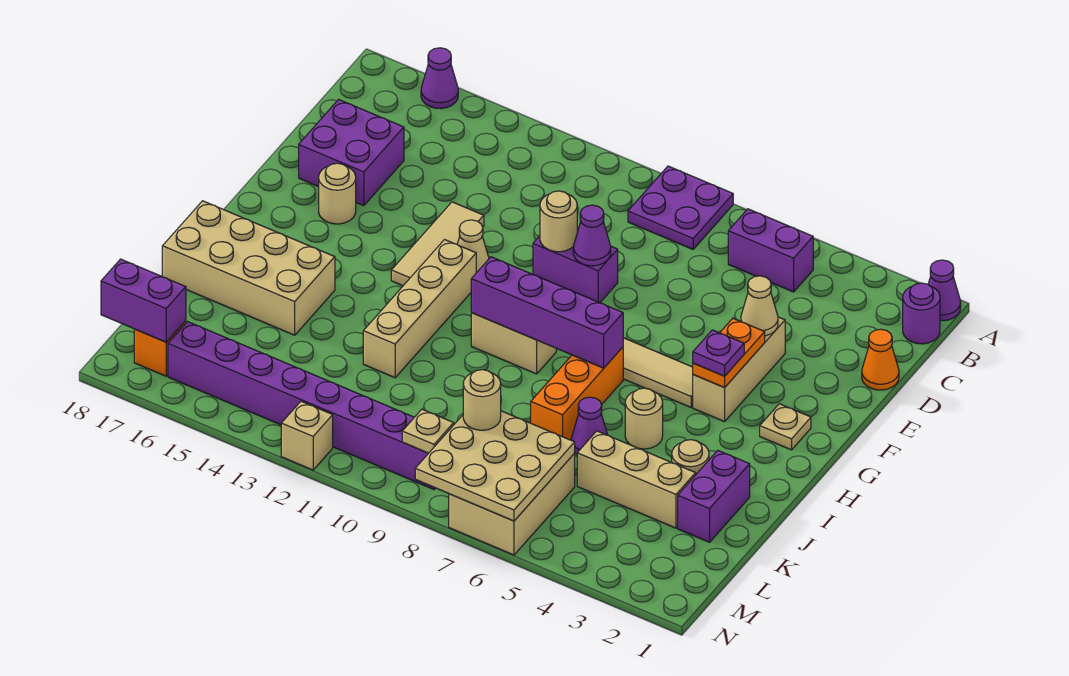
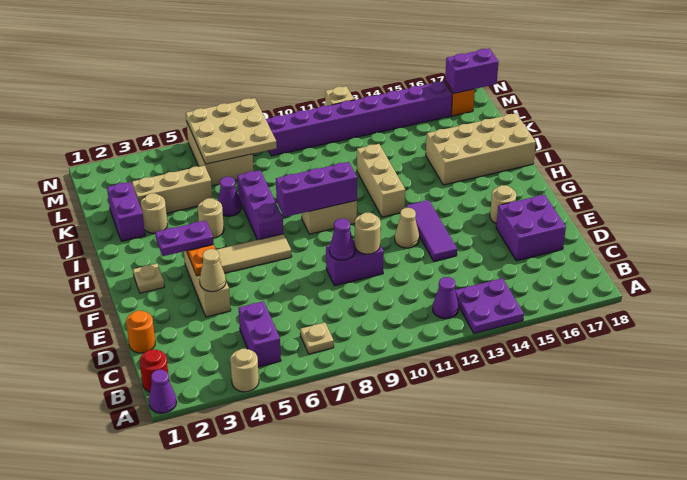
purple 2x2 plate [628,166,733,249] -> purple 2x2 plate moved to [455,278,524,333]
purple 1x1 cone [421,48,458,109] -> purple 1x1 cone moved to [433,277,459,319]
purple 1x1 round brick [903,283,940,344] -> red 1x1 round brick [139,349,169,392]
purple 1x2 brick [728,209,813,292] -> purple 1x2 brick turned to [239,301,281,367]
orange 1x1 cone [862,329,899,390] -> orange 1x1 round brick [126,311,155,353]
tan 1x3 tile [391,202,484,286] -> purple 1x3 tile [406,200,457,261]
purple 1x1 plate [693,330,744,376] -> purple 1x2 plate [155,221,214,256]
tan 1x4 brick [363,240,476,378] -> tan 1x3 brick [357,144,405,217]
orange 1x3 brick [531,347,623,440] -> purple 1x3 brick [237,170,283,240]
purple 1x4 brick [471,257,623,368] -> purple 1x3 brick [276,162,357,217]
tan 1x1 round brick [463,370,501,430] -> tan 1x1 round brick moved to [230,349,259,392]
tan 1x1 plate [402,409,454,453] -> tan 1x1 plate moved to [300,323,334,354]

